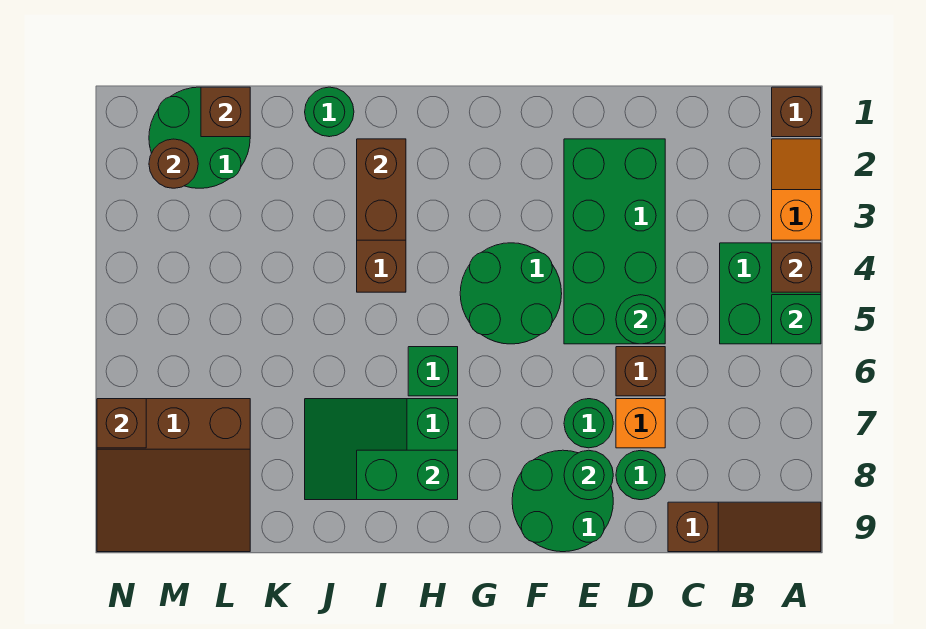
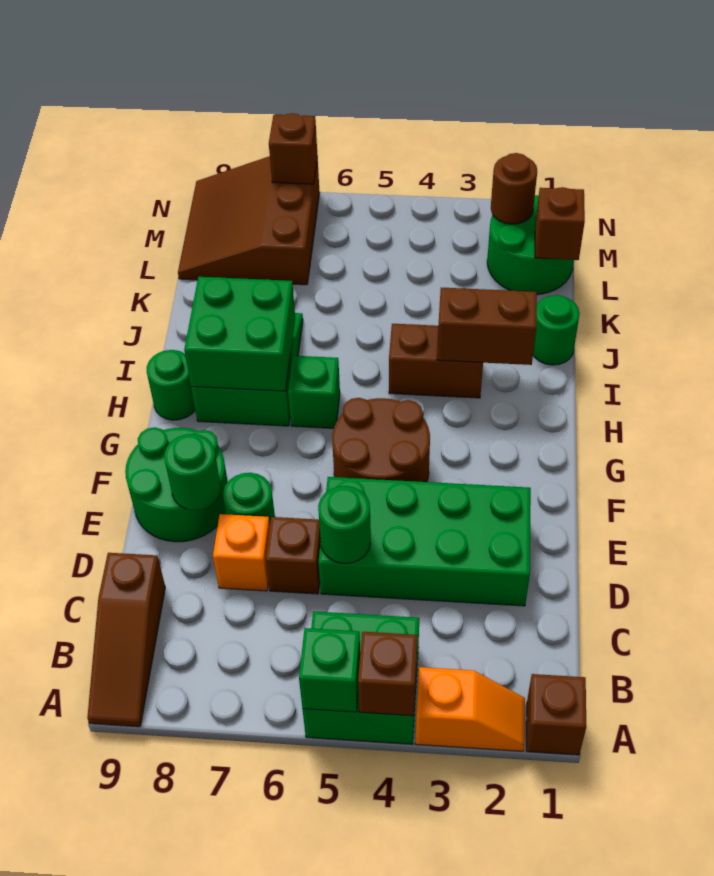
green 1x1 round brick [616,450,665,500] -> green 1x1 round brick moved to [147,350,195,420]
green 2x2 round brick [460,243,562,344] -> brown 2x2 round brick [332,398,430,482]
green 1x2 brick [357,450,458,500] -> green 2x2 brick [184,277,295,391]

